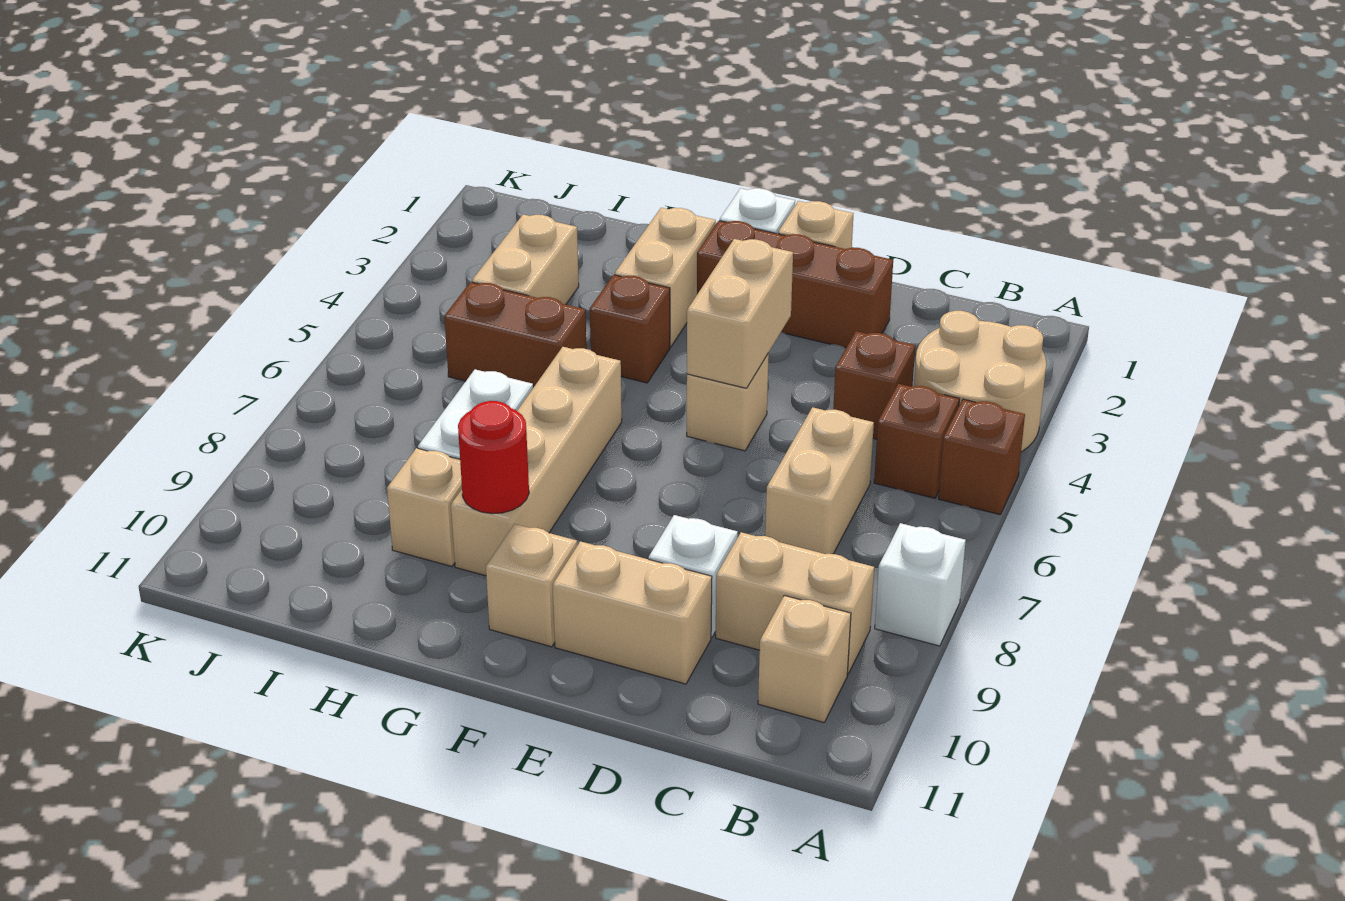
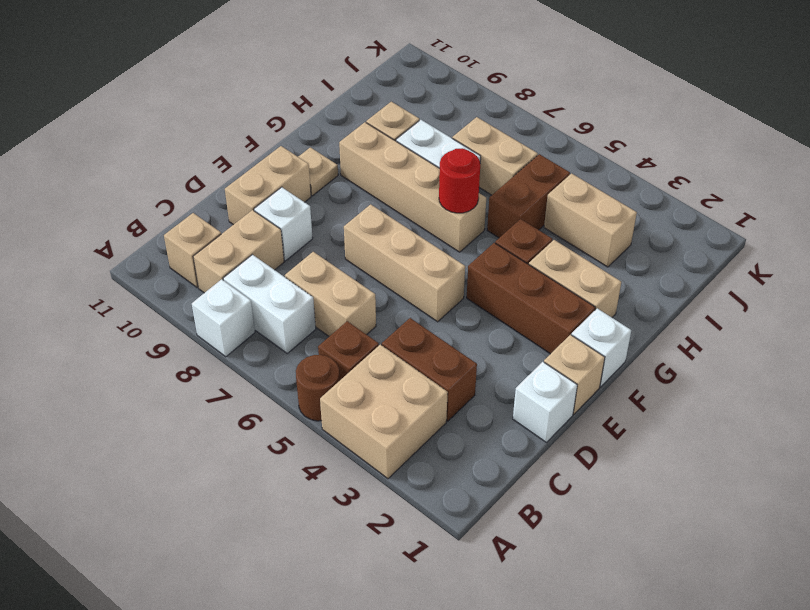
tan 2x2 round brick [914,311,1046,452] -> tan 2x2 brick [320,345,448,479]
brown 1x1 brick [939,399,1025,515] -> brown 1x1 round brick [296,355,340,421]
none -> white 1x2 brick [223,255,316,353]
brown 1x1 brick [833,331,915,439] -> brown 1x2 brick [382,318,477,421]
none -> white 1x1 brick [513,362,577,442]
brown 1x3 brick [697,221,893,348] -> brown 1x3 brick turned to [467,243,595,354]
tan 1x2 brick [687,239,793,388] -> tan 1x2 brick moved to [452,117,538,195]
tan 1x1 brick [687,353,769,451] -> tan 1x3 brick [344,204,465,322]
tan 1x1 brick [486,524,577,647] -> tan 1x1 plate [298,147,338,196]
red 1x1 round brick [458,401,529,514] -> red 1x1 round brick moved to [439,148,480,213]

